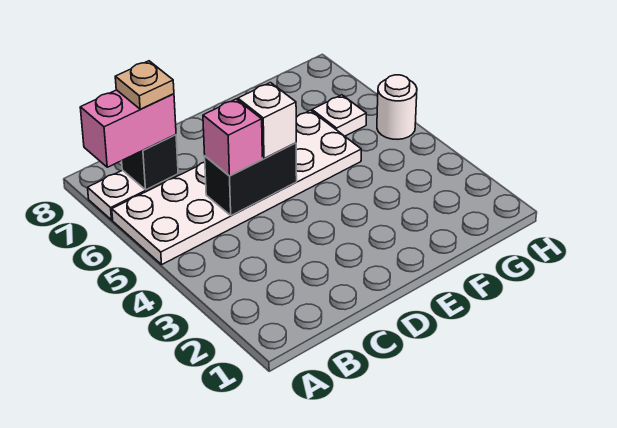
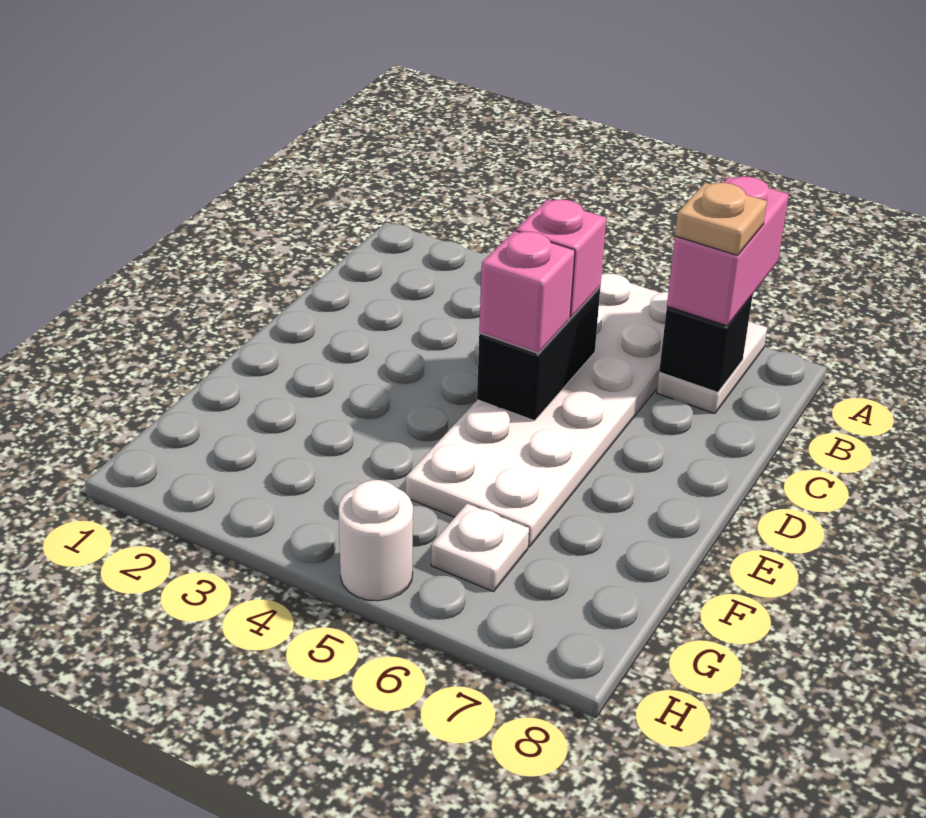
white 1x1 brick [238,83,296,158] -> pink 1x1 brick [479,231,575,353]

